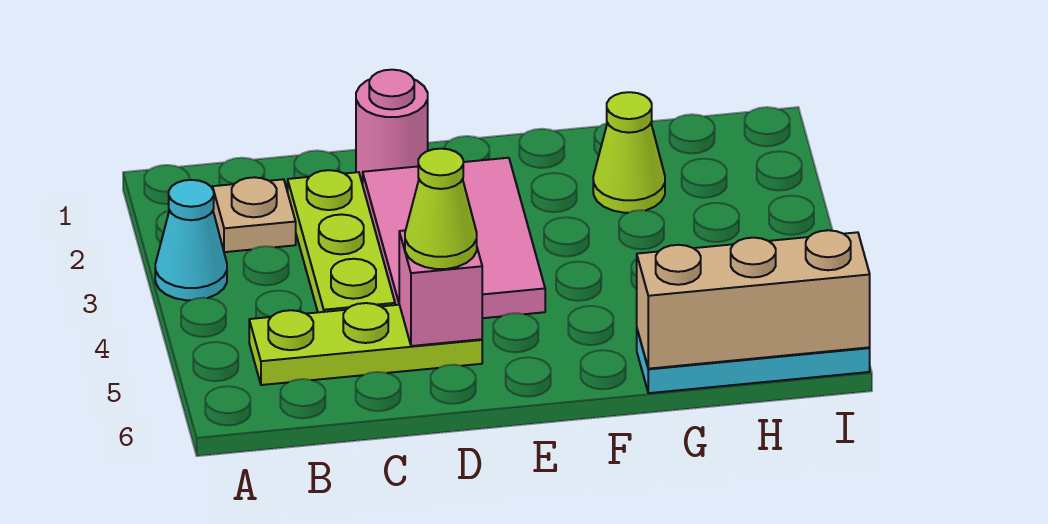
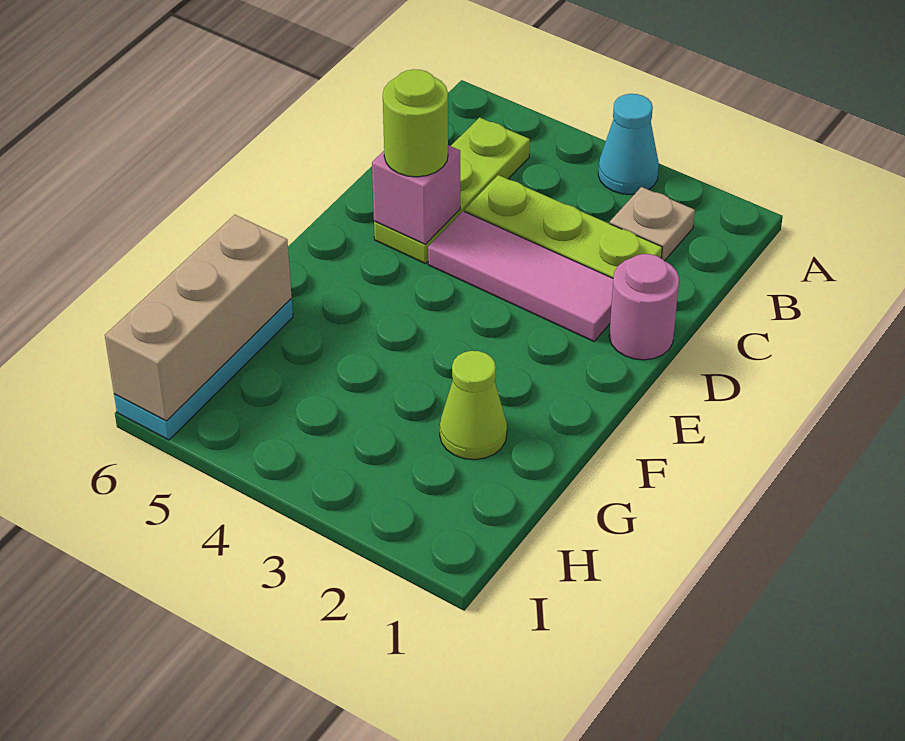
pink 2x3 tile [363,158,545,318] -> pink 1x3 tile [428,211,613,341]
lime 1x1 cone [405,149,477,269] -> lime 1x1 round brick [383,69,448,177]

